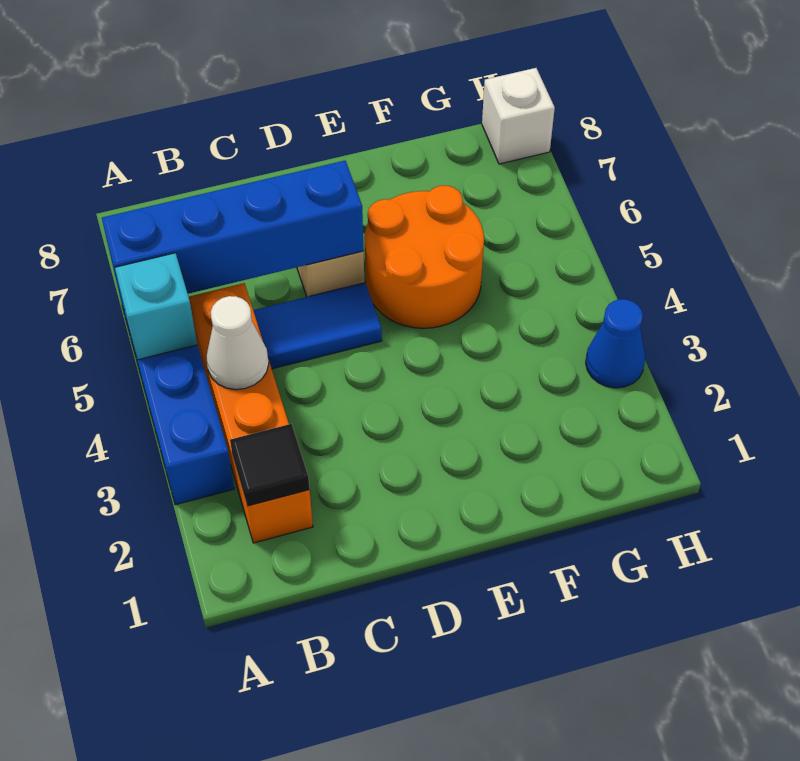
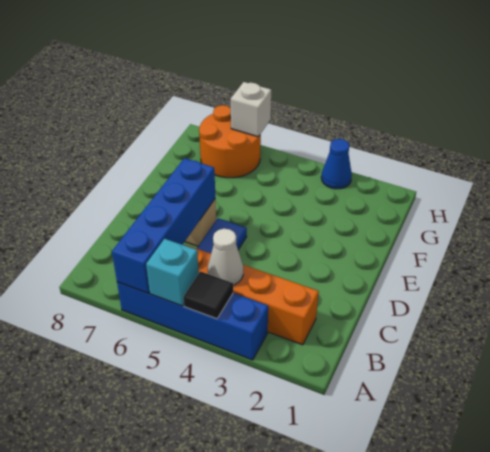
black 1x1 tile [230,424,310,506] -> black 1x1 tile moved to [183,271,233,319]
orange 2x2 round brick [364,185,484,328] -> orange 2x2 round brick moved to [199,105,261,178]
white 1x1 brick [482,68,555,164] -> white 1x1 brick moved to [231,82,271,137]

